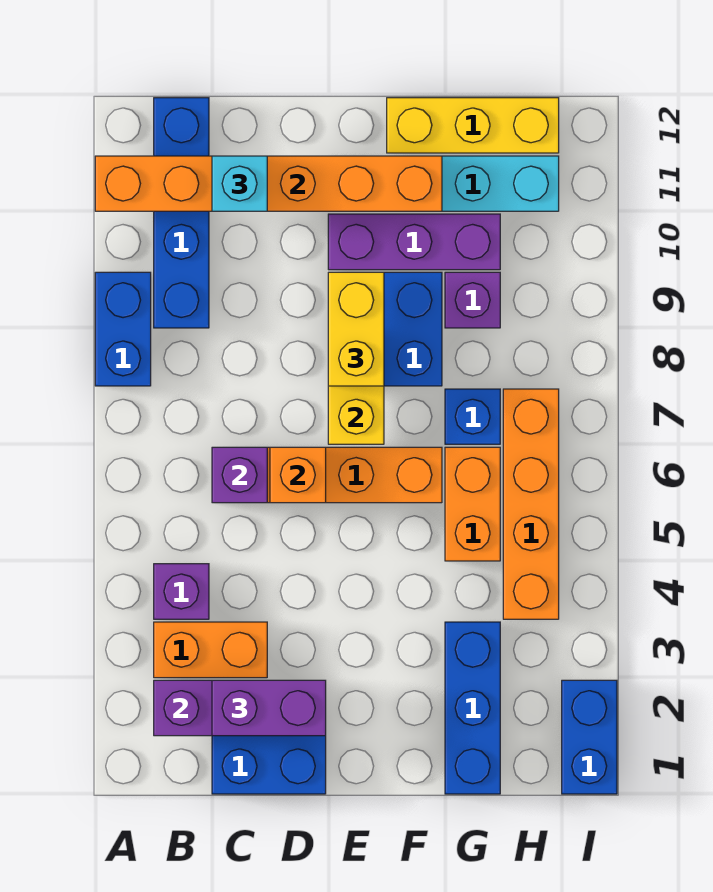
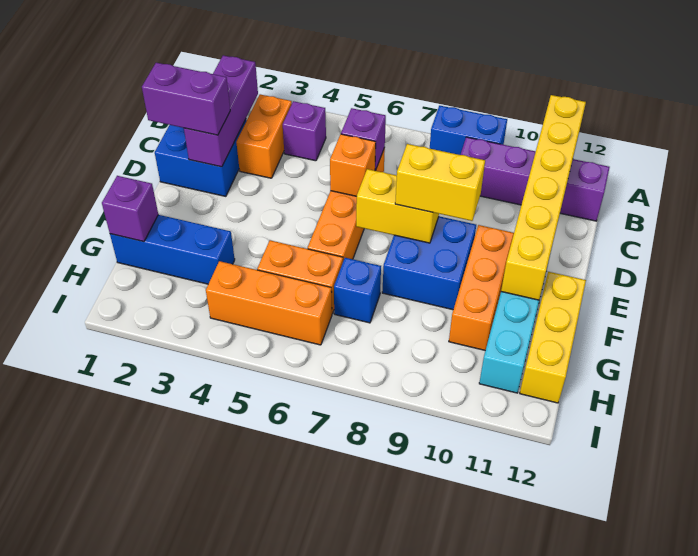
orange 1x6 brick [95,156,442,211] -> yellow 1x6 brick [501,95,586,300]
blue 1x4 brick [154,98,209,328] -> purple 1x4 brick [461,137,610,221]
purple 1x2 brick [212,680,326,736] -> purple 1x2 brick turned to [142,63,230,135]
cyan 1x1 brick [212,156,267,211] -> none
purple 1x3 brick [328,214,500,270] -> orange 1x3 brick [449,225,514,351]
purple 1x1 brick [445,272,500,328] -> purple 1x1 brick moved to [102,176,158,242]
orange 1x4 brick [503,389,559,619] -> orange 1x3 brick [206,261,332,345]
blue 1x2 brick [562,680,617,794] -> none

